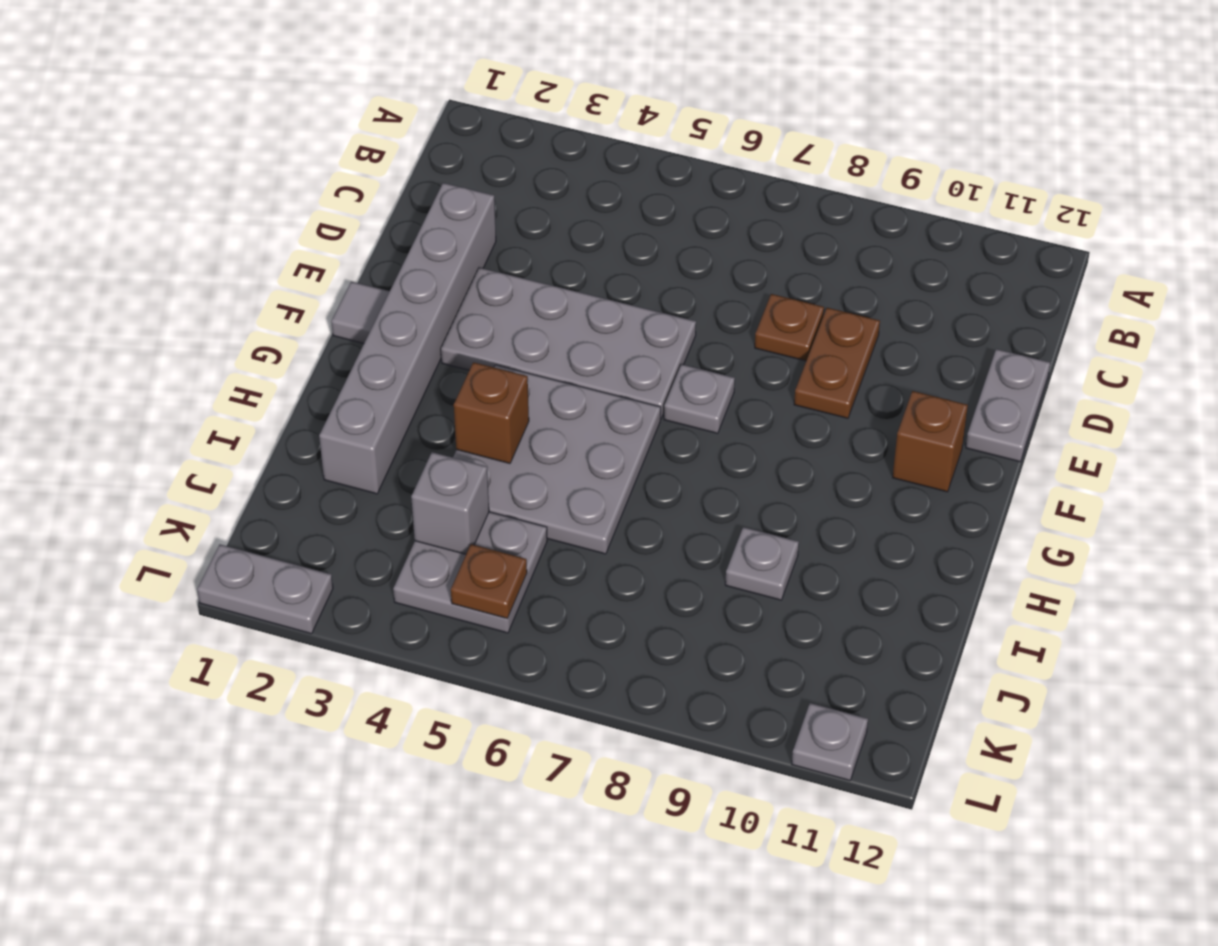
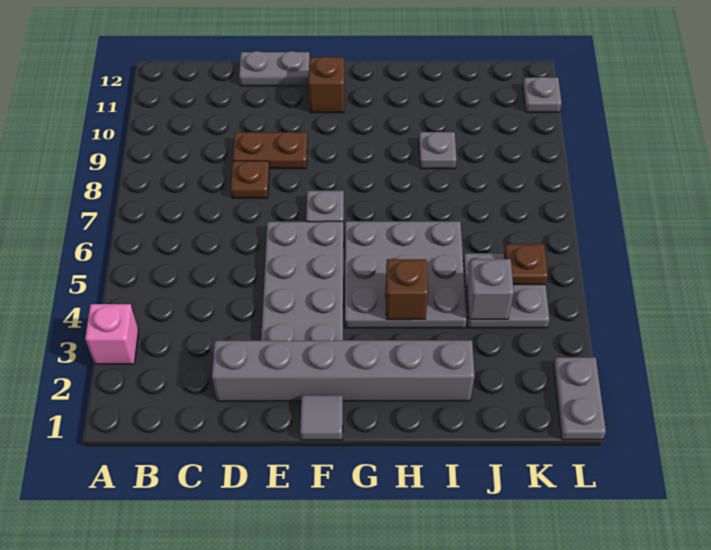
none -> pink 1x1 brick [85,304,139,364]

